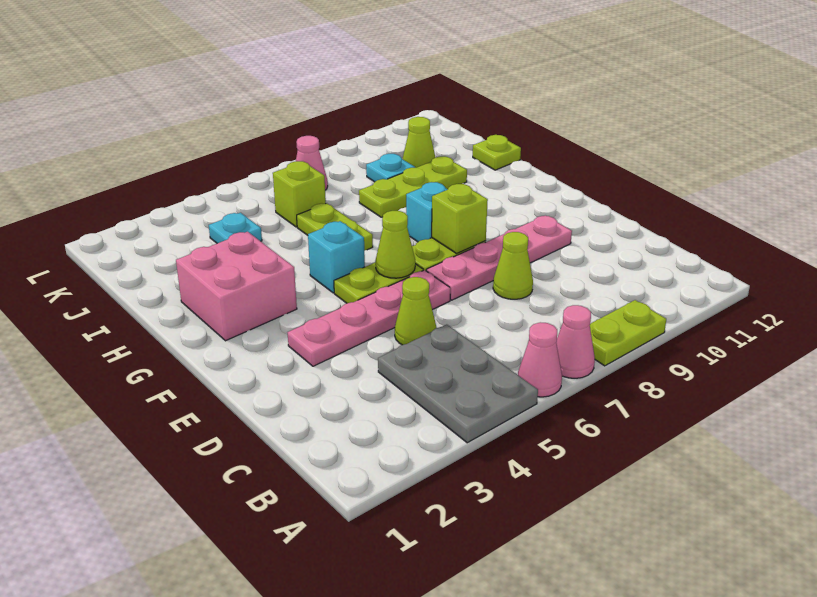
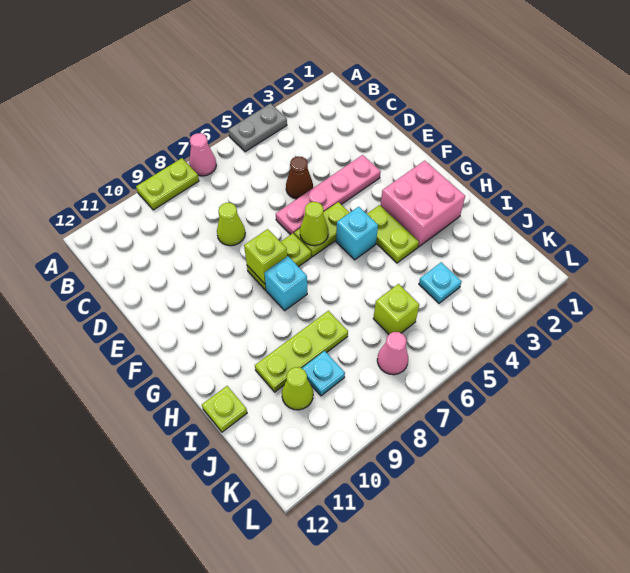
grey 2x3 plate [378,325,538,443] -> grey 1x2 plate [228,103,287,152]
pink 1x1 cone [518,322,562,397] -> none
lime 1x1 cone [395,277,437,345] -> brown 1x1 cone [286,156,313,199]
pink 1x4 plate [426,215,572,300] -> none
lime 1x2 plate [297,203,373,251] -> lime 1x2 plate moved to [367,205,419,263]

